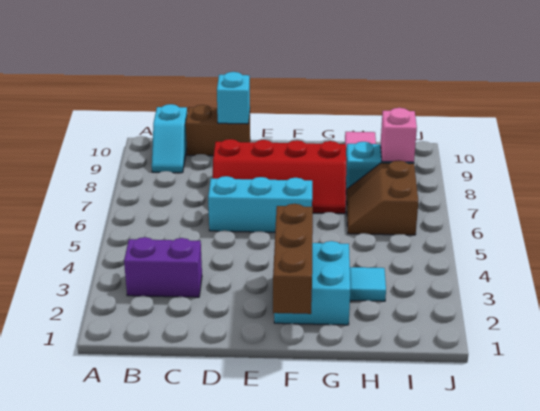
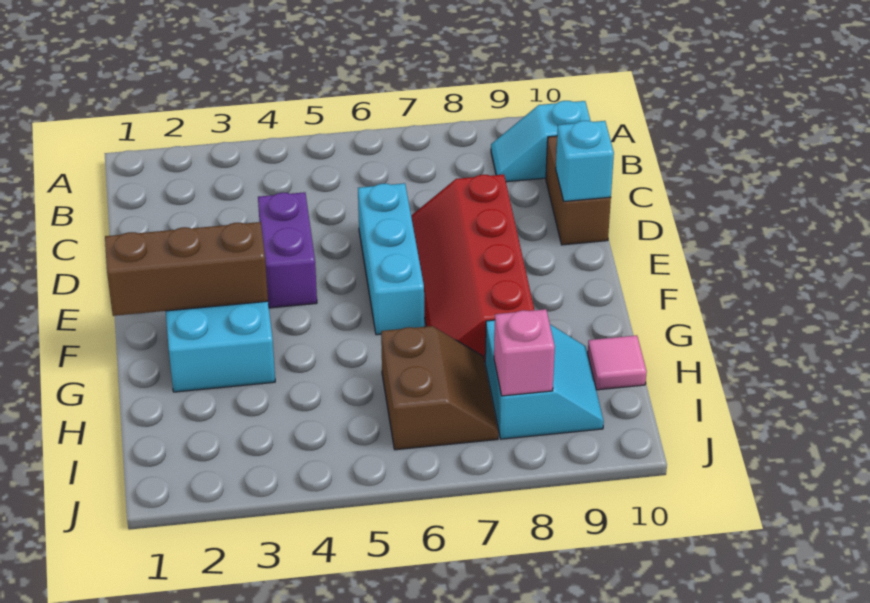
purple 1x2 brick [124,237,202,297] -> purple 1x2 brick moved to [258,192,317,308]
cyan 1x1 tile [350,267,386,301] -> none
brown 2x2 slope [347,160,418,235] -> brown 2x2 slope turned to [381,326,498,450]

